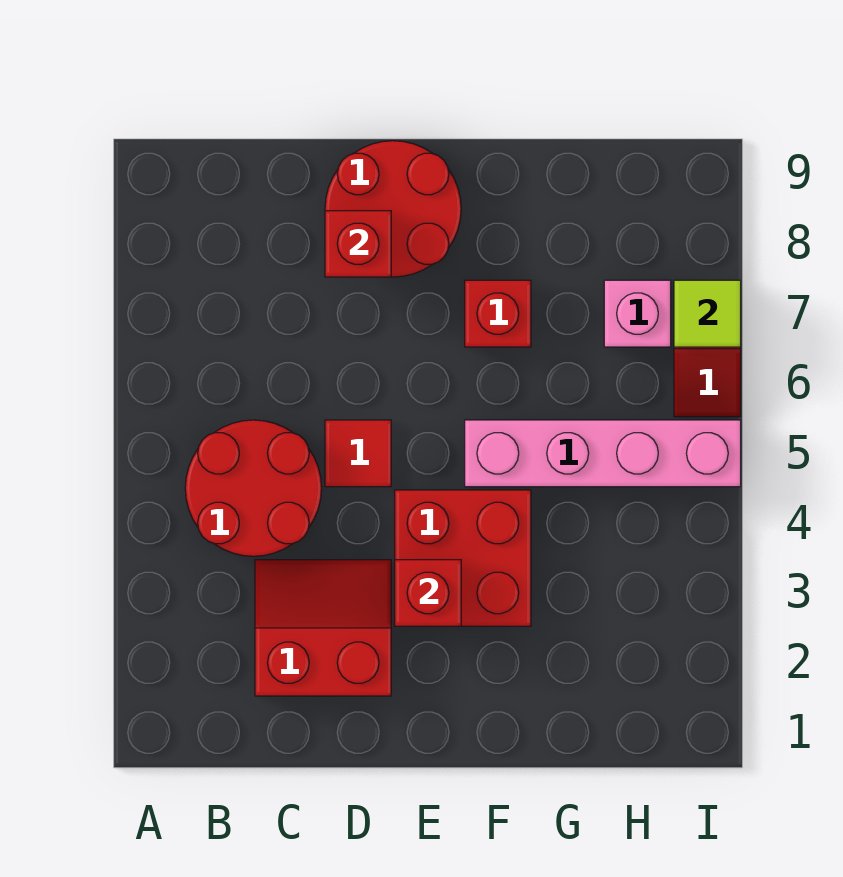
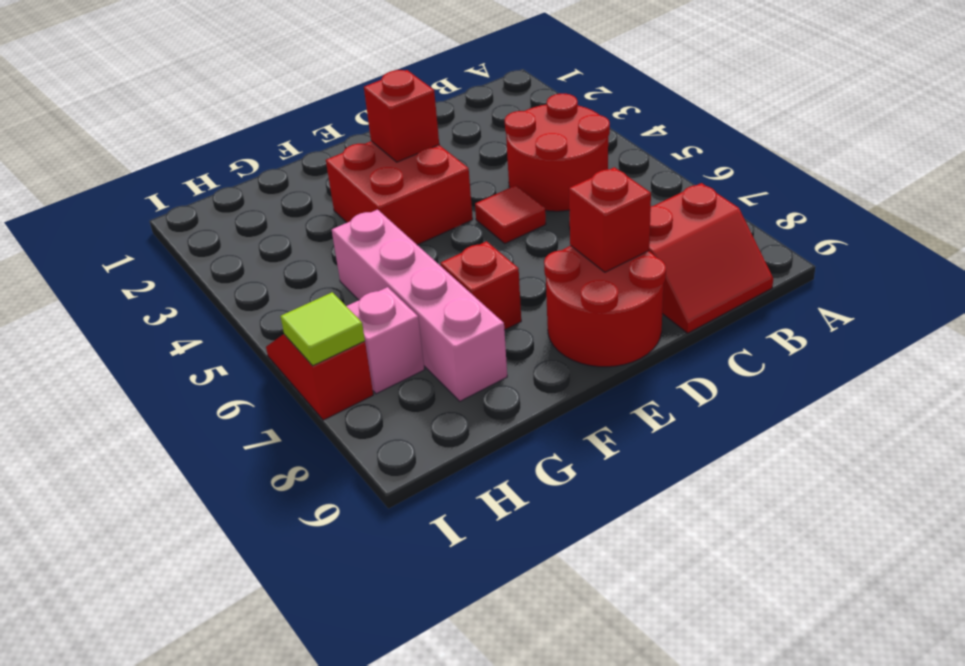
red 2x2 slope [255,560,391,696] -> red 2x2 slope moved to [649,183,773,333]
pink 1x4 brick [465,420,741,487] -> pink 1x4 brick turned to [332,210,507,401]

